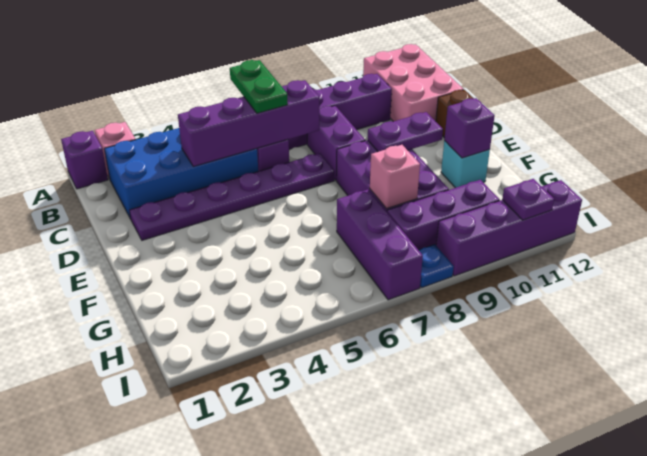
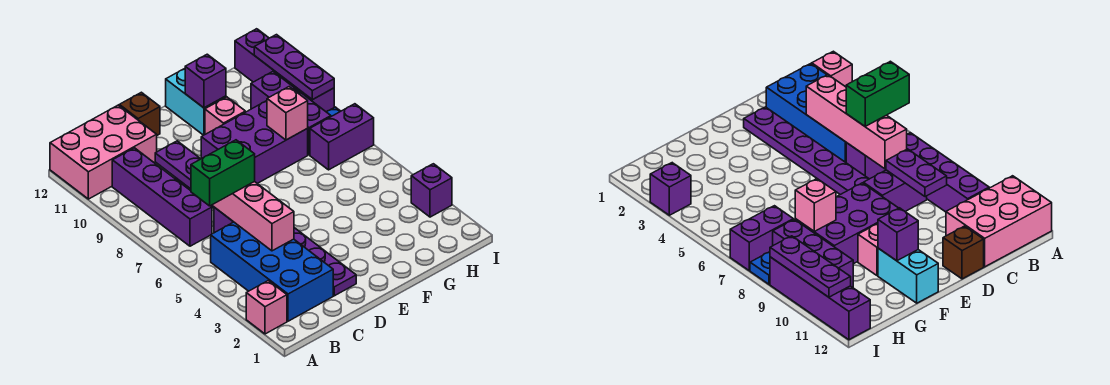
purple 1x1 brick [61,131,108,189] -> purple 1x1 brick moved to [411,164,452,217]
green 1x2 plate [230,60,288,113] -> green 1x2 brick [191,140,255,206]
purple 1x4 brick [178,80,319,167] -> pink 1x4 brick [212,181,294,251]
purple 1x2 plate [368,112,443,152] -> purple 1x2 plate moved to [155,141,200,189]
none -> pink 1x1 brick [205,97,245,134]
cyan 1x1 brick [441,141,490,188] -> cyan 1x2 brick [166,69,226,135]
purple 1x3 brick [337,190,423,300] -> purple 1x2 brick [310,104,374,170]
purple 1x1 plate [502,179,554,220] -> purple 1x3 plate [254,35,334,100]

